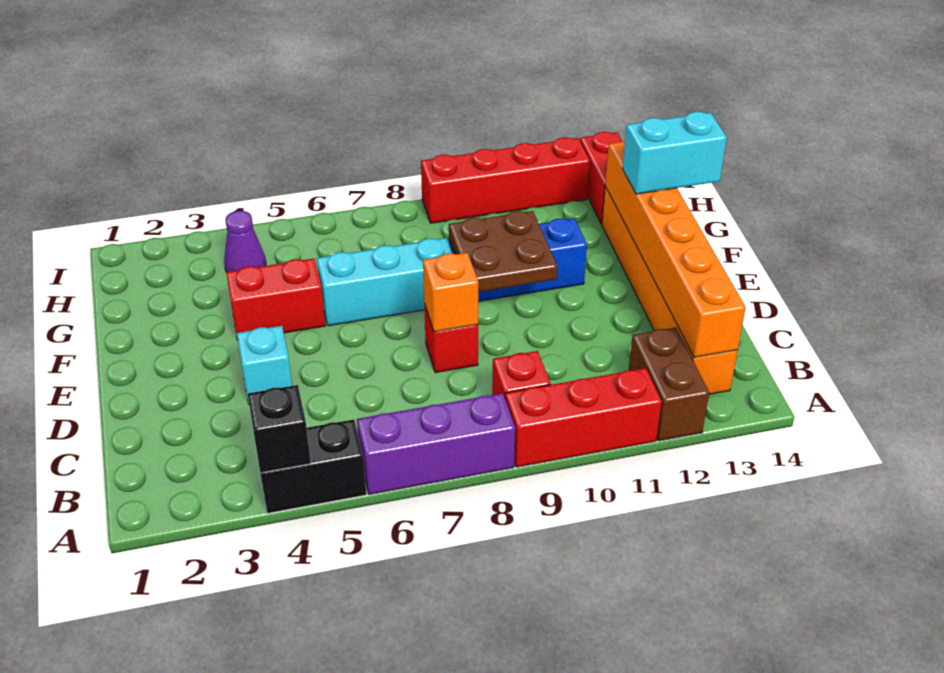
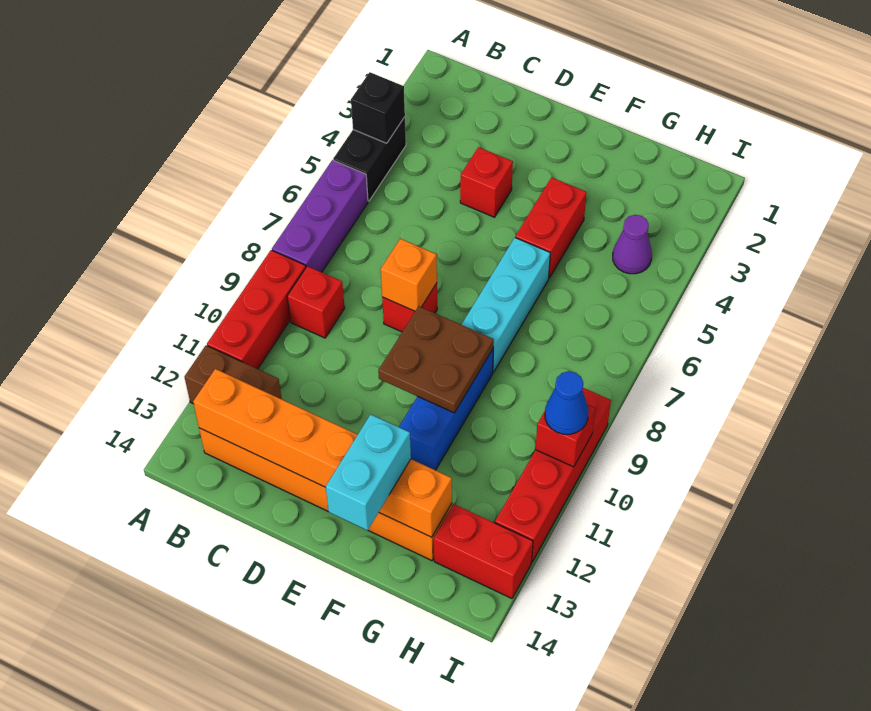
cyan 1x1 brick [237,326,292,404] -> red 1x1 brick [460,147,513,217]
none -> red 1x1 brick [536,404,595,467]
none -> blue 1x1 cone [545,371,588,434]

